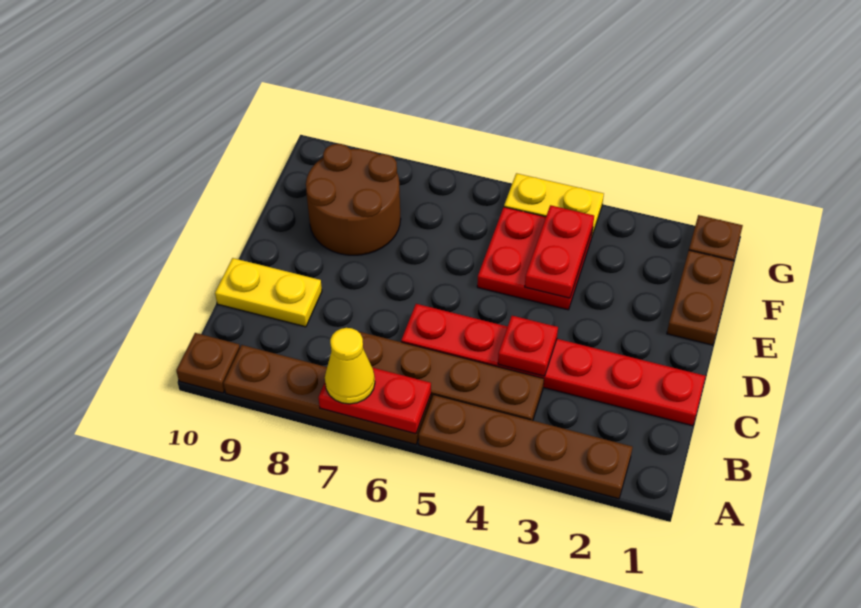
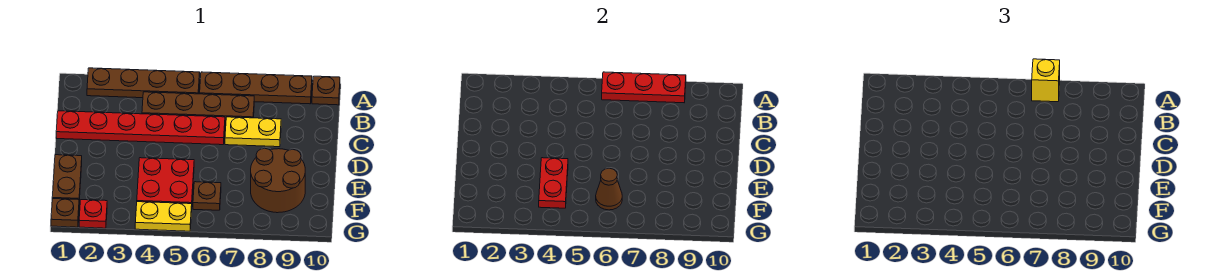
red 1x2 plate [318,368,431,434] -> red 1x3 plate [602,72,686,103]
yellow 1x1 cone [325,328,375,404] -> yellow 1x1 brick [1032,59,1060,102]
red 1x1 plate [498,316,558,376] -> red 1x1 plate moved to [79,200,107,228]
yellow 1x2 plate [215,258,322,327] -> yellow 1x2 plate moved to [225,117,281,147]
none -> brown 1x1 plate [193,182,221,210]
none -> brown 1x1 cone [596,168,622,210]

